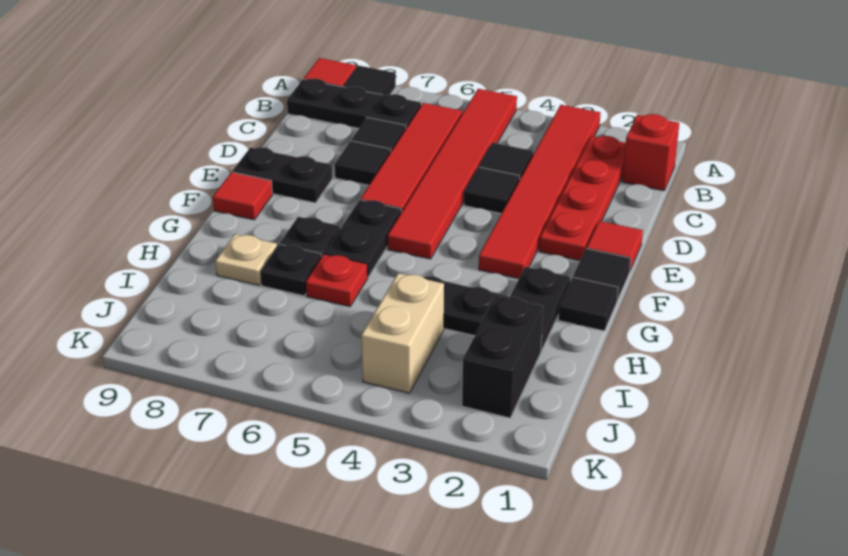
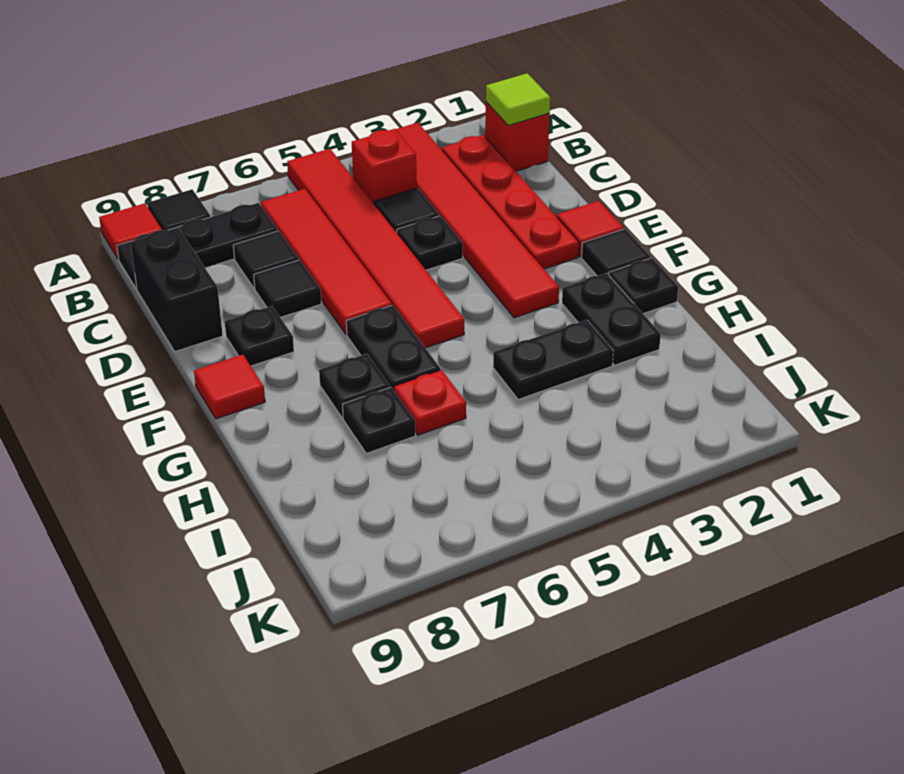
none -> lime 1x1 tile [486,73,550,126]
none -> red 1x1 brick [352,129,417,204]
black 1x1 tile [464,167,520,213] -> black 1x1 plate [397,216,463,270]
black 1x2 plate [232,147,332,203] -> black 1x1 plate [225,306,294,366]
black 1x1 tile [558,277,618,331] -> black 1x1 plate [609,258,678,314]
tan 1x1 plate [215,234,277,285] -> none
black 1x2 brick [462,295,543,418] -> black 1x2 brick moved to [130,228,223,352]
tan 1x2 brick [361,273,444,393] -> none

